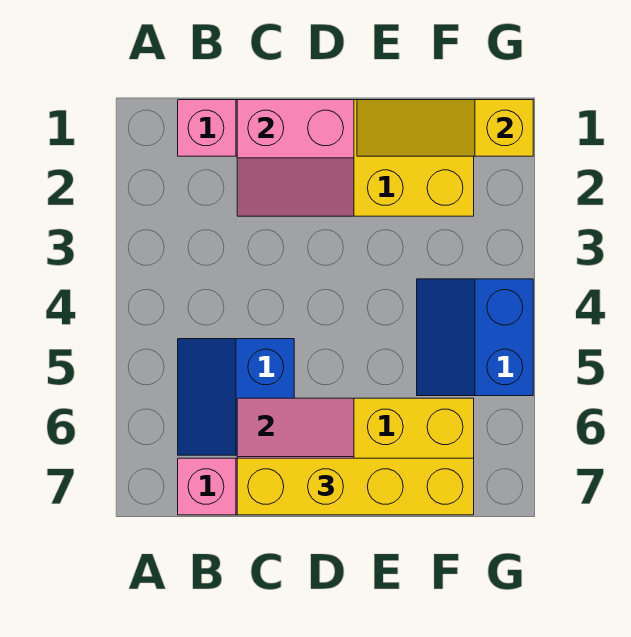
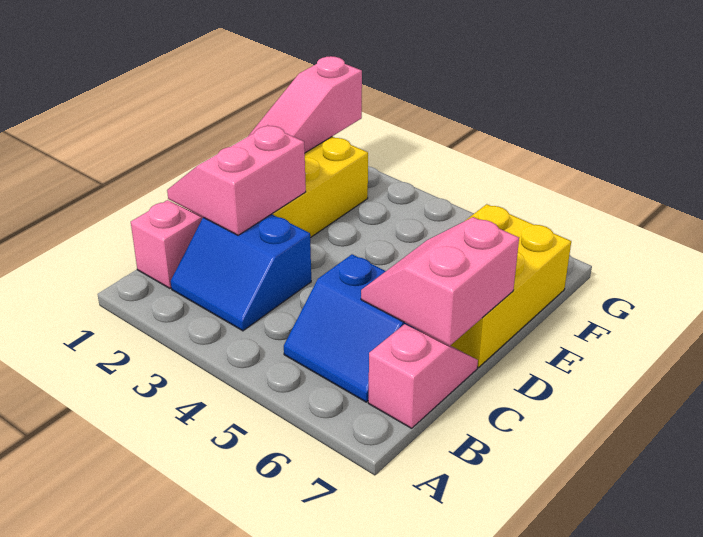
pink 2x2 slope [237,100,354,216] -> pink 2x2 slope turned to [167,125,306,235]
yellow 1x4 brick [237,458,474,515] -> none
yellow 1x3 slope [357,100,533,156] -> pink 1x3 slope [249,56,362,153]
blue 2x2 slope [417,279,533,396] -> blue 2x2 slope moved to [171,214,311,331]

